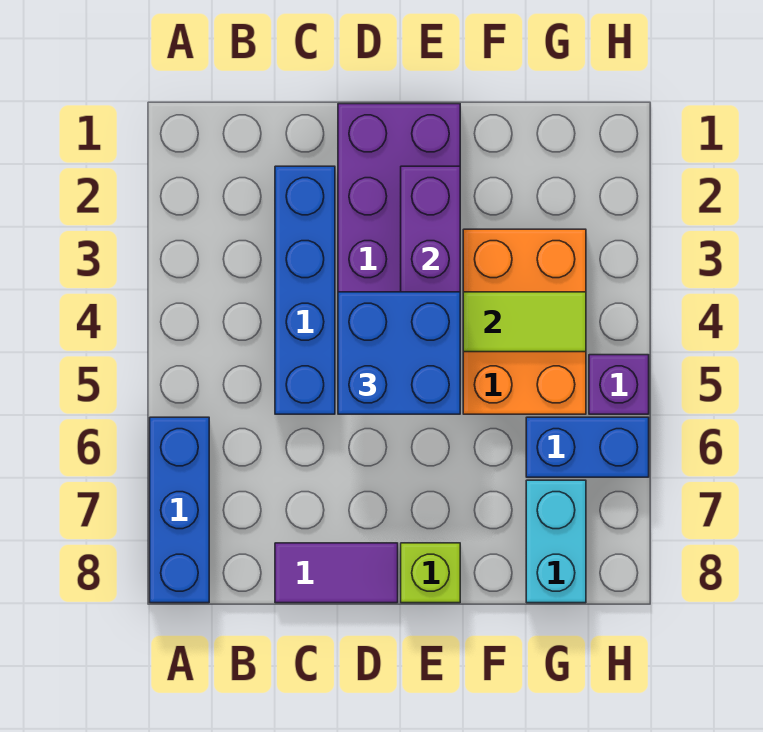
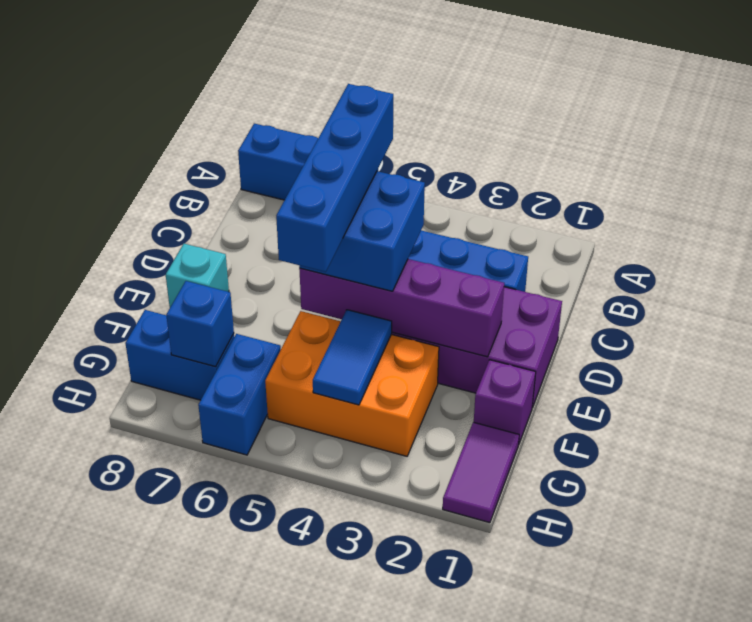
none -> blue 1x4 brick [276,84,393,272]
purple 1x2 tile [275,543,398,603] -> purple 1x2 tile moved to [443,422,519,523]
lime 1x1 brick [401,543,460,603] -> cyan 1x1 brick [166,244,229,307]
lime 1x2 tile [463,292,586,352] -> blue 1x2 tile [313,310,392,405]
cyan 1x2 brick [526,480,586,603] -> blue 1x2 brick [125,310,234,400]
none -> blue 1x1 brick [166,281,234,367]
purple 1x1 brick [589,355,649,414] -> purple 1x1 brick moved to [474,360,536,445]

